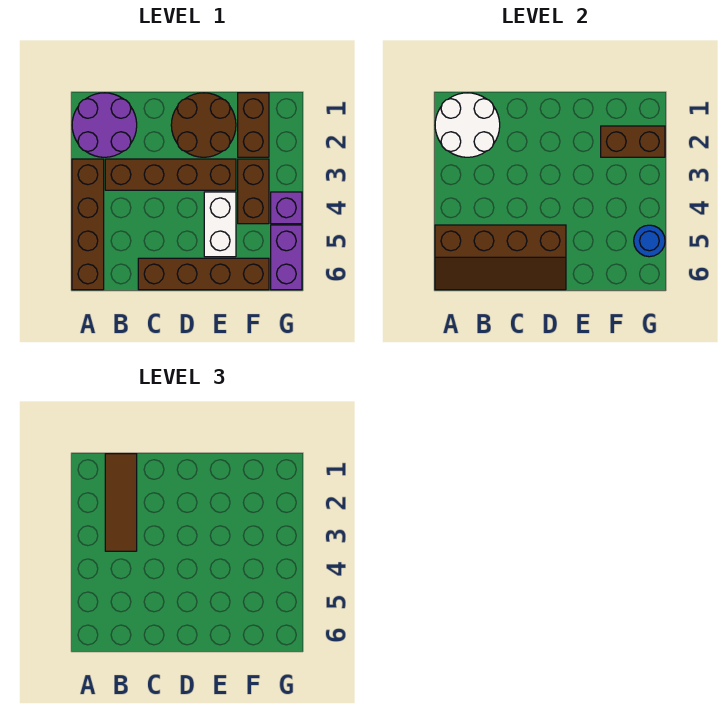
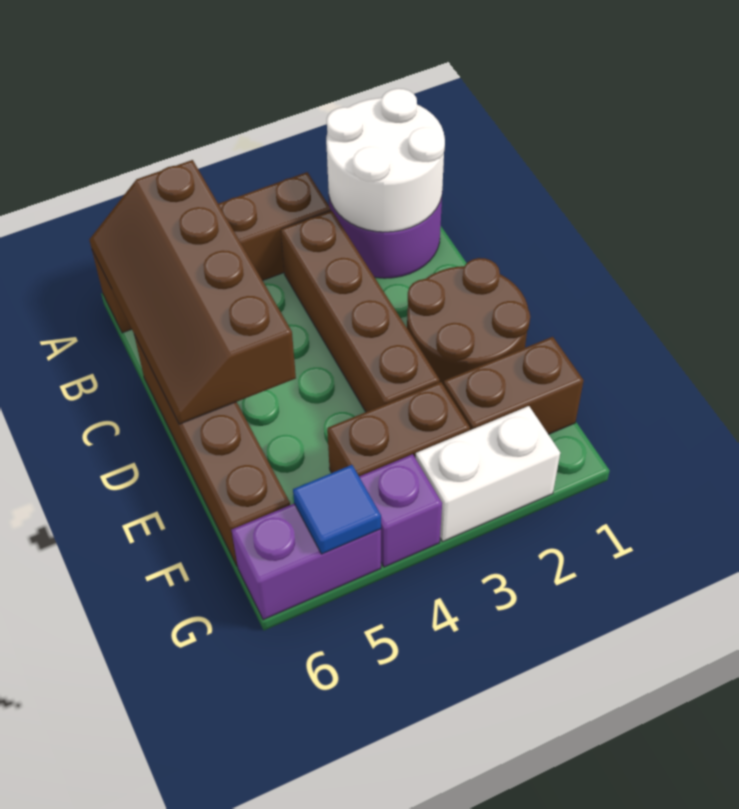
brown 1x3 tile [105,454,137,551] -> none
white 1x2 brick [204,192,236,257] -> white 1x2 brick moved to [415,406,560,542]
brown 1x2 brick [601,126,665,157] -> none
blue 1x1 round brick [634,225,665,257] -> blue 1x1 tile [293,465,381,554]

